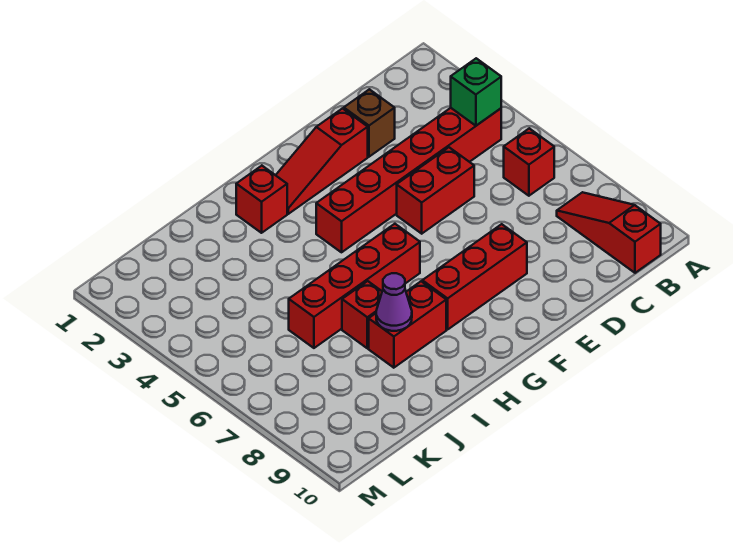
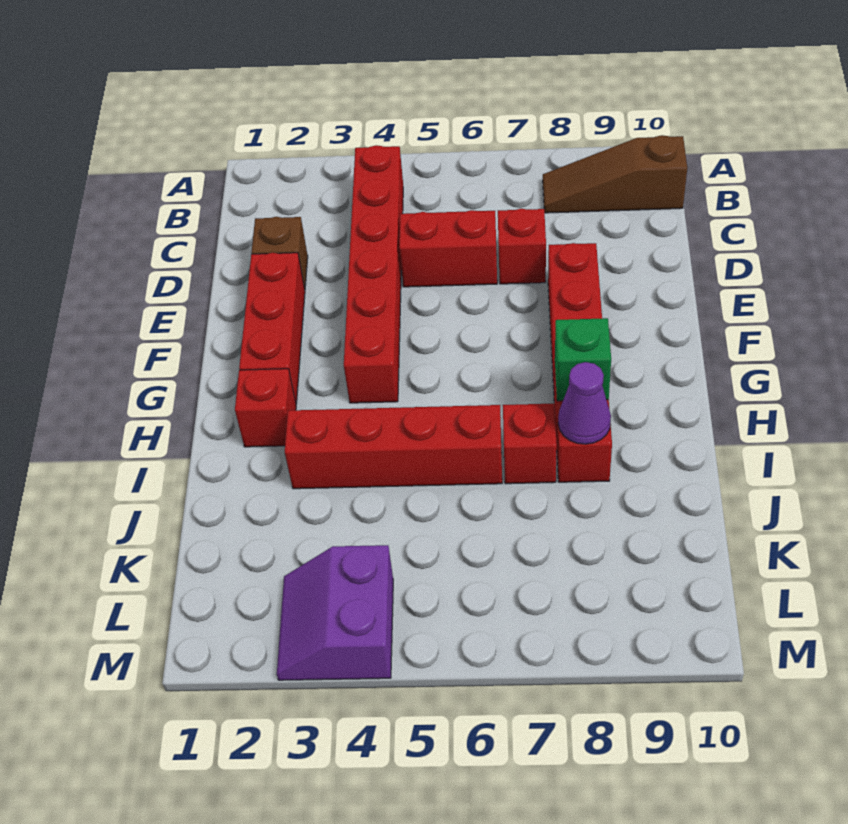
green 1x1 brick [451,58,501,126] -> green 1x1 brick moved to [555,318,611,401]
red 1x1 brick [504,128,554,196] -> red 1x1 brick moved to [498,209,546,284]
red 1x3 slope [557,192,661,273] -> brown 1x3 slope [543,135,687,213]
red 1x2 brick [397,147,474,234] -> red 1x2 brick turned to [399,210,497,287]
red 1x3 slope [276,109,368,214] -> red 1x3 brick [239,253,305,404]
red 1x4 brick [289,224,420,348] -> red 1x4 brick turned to [285,405,502,489]
none -> purple 2x2 slope [277,545,393,680]

